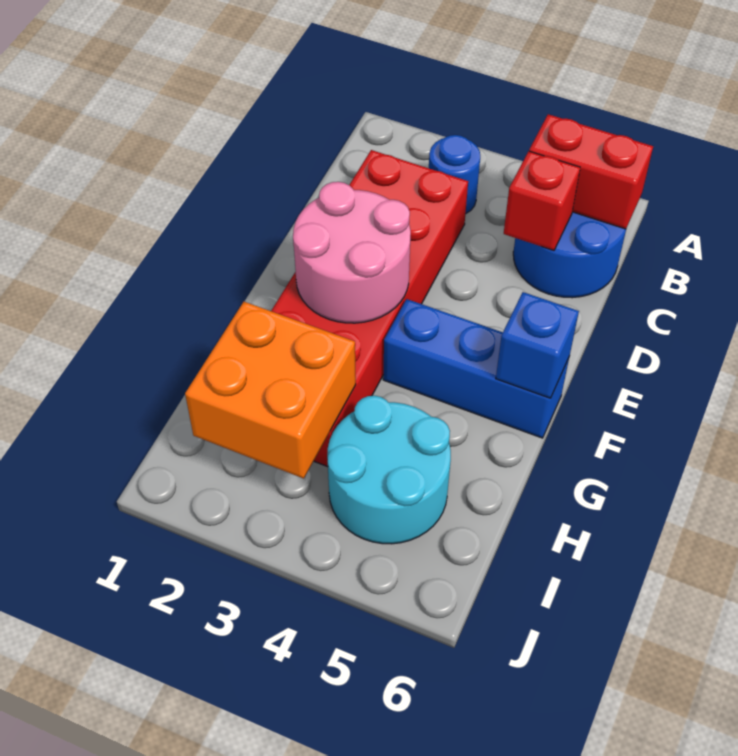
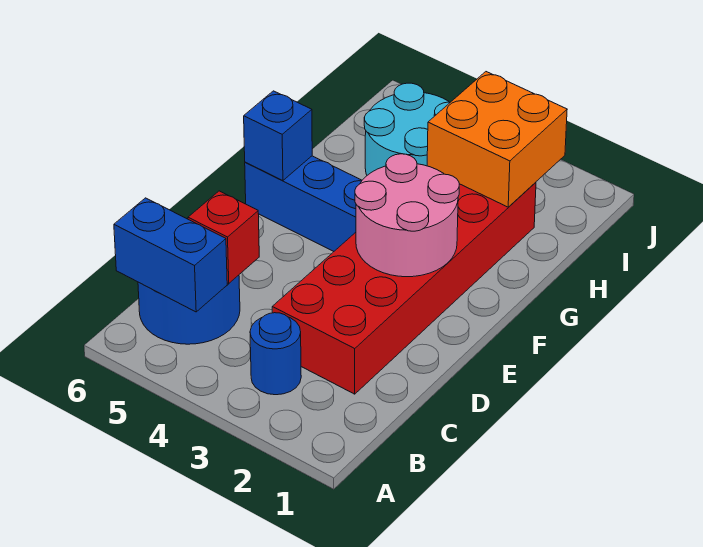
red 1x2 brick [529,114,653,229] -> blue 1x2 brick [114,198,227,312]

